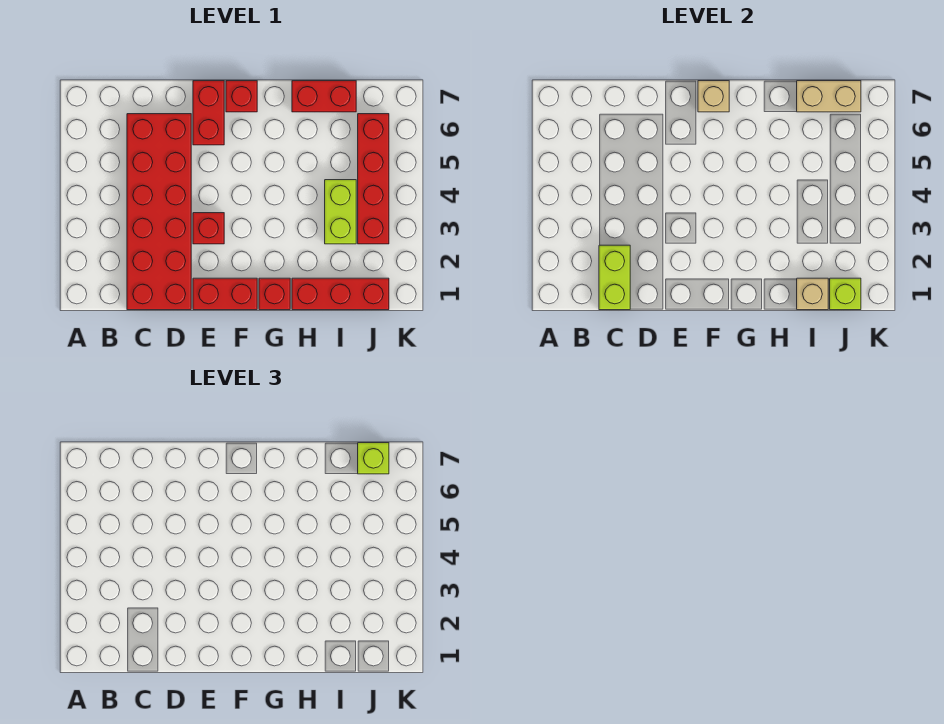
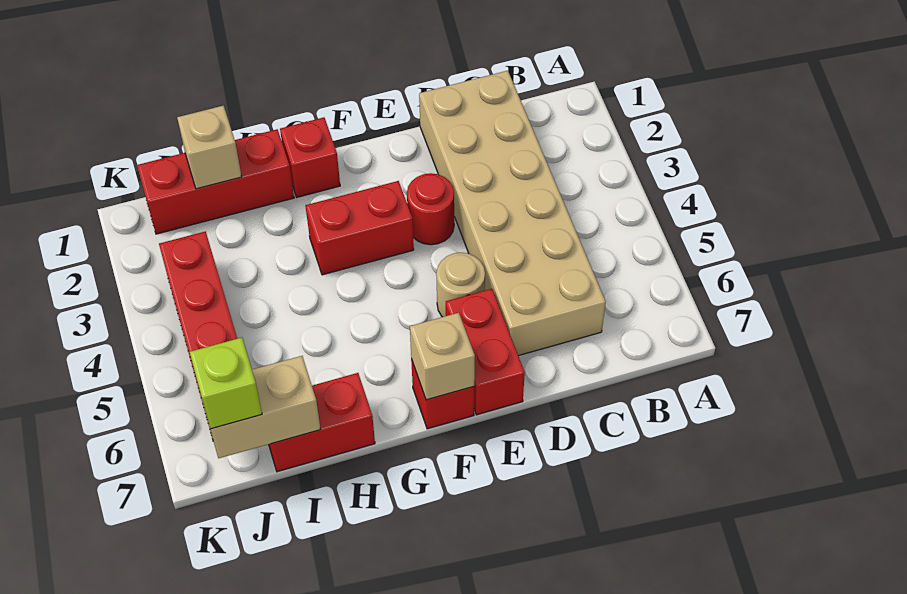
red 2x6 brick [127,114,191,310] -> tan 2x6 brick [419,71,606,356]
lime 1x2 brick [599,245,630,310] -> none
red 1x2 brick [193,278,257,310] -> red 1x2 brick moved to [305,181,414,275]
red 1x1 brick [193,213,224,244] -> red 1x1 round brick [407,173,454,245]
none -> tan 1x1 round brick [436,253,485,317]
lime 1x2 brick [325,180,356,244] -> none
lime 1x1 brick [830,278,861,310] -> none

